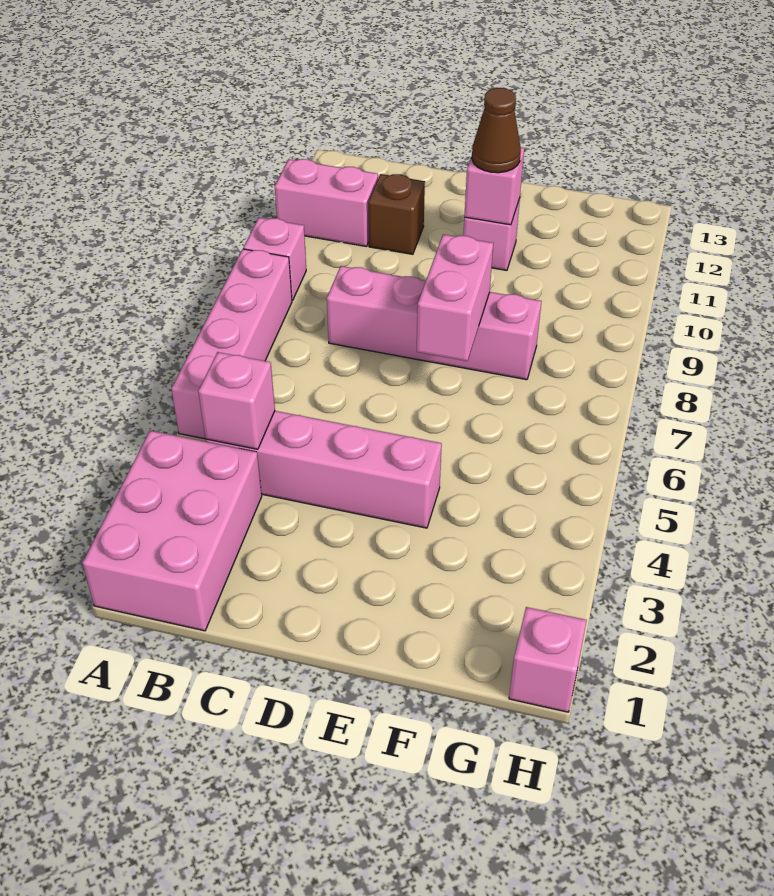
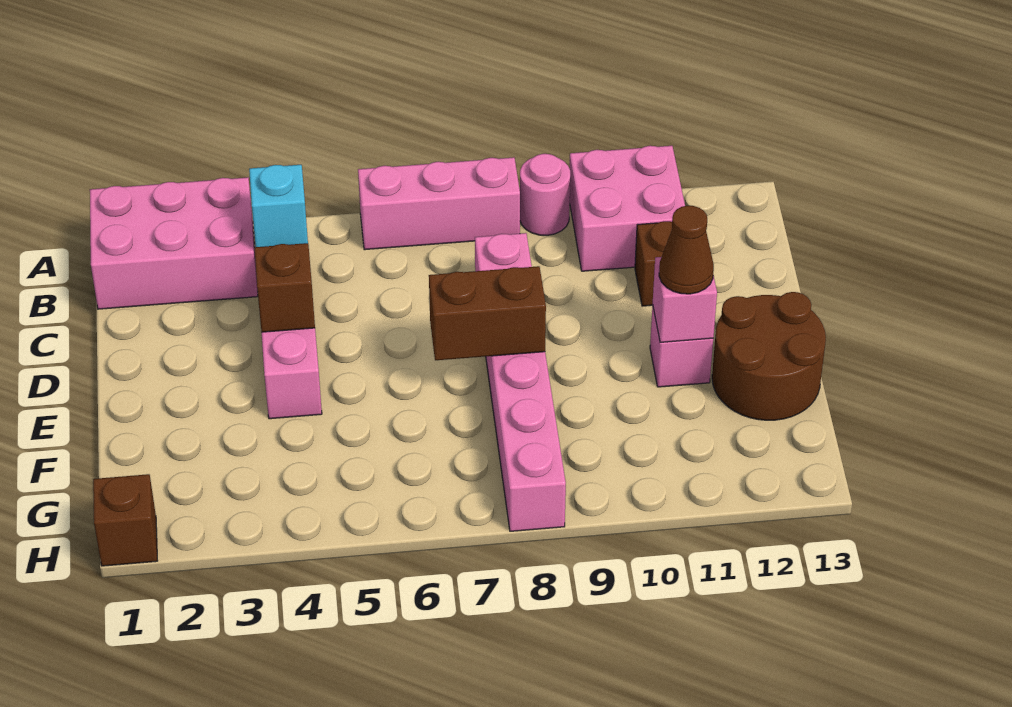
pink 1x4 brick [171,249,292,439] -> pink 1x3 brick [358,157,520,250]
pink 1x1 brick [243,218,306,301] -> pink 1x1 round brick [520,154,570,235]
pink 1x2 brick [275,159,378,247] -> pink 2x2 brick [570,146,685,271]
pink 1x1 brick [198,352,275,449] -> cyan 1x1 brick [249,165,308,247]
pink 1x4 brick [327,266,541,380] -> pink 1x6 brick [475,233,566,531]
none -> brown 1x1 brick [255,243,315,332]
pink 1x2 brick [417,235,493,361] -> brown 1x2 brick [429,266,546,360]
none -> brown 2x2 round brick [712,292,826,420]
pink 1x1 brick [509,607,587,712] -> brown 1x1 brick [93,474,157,566]

